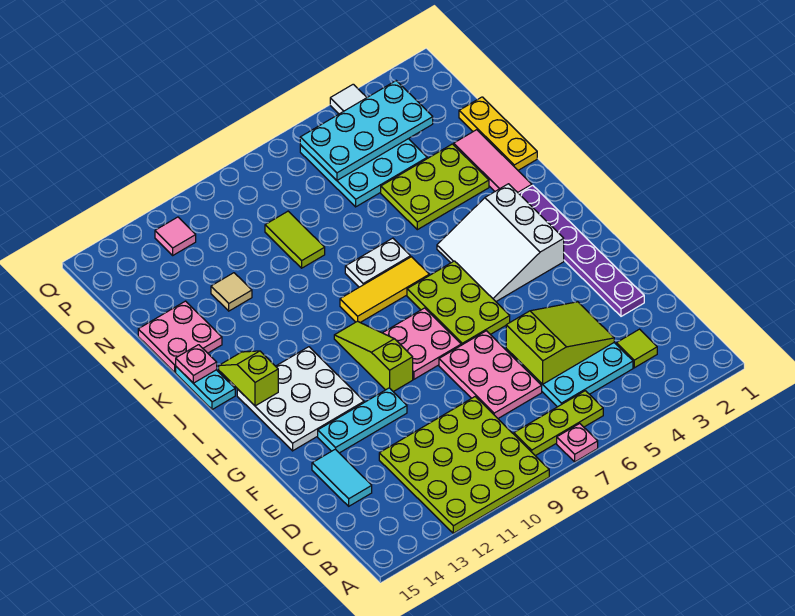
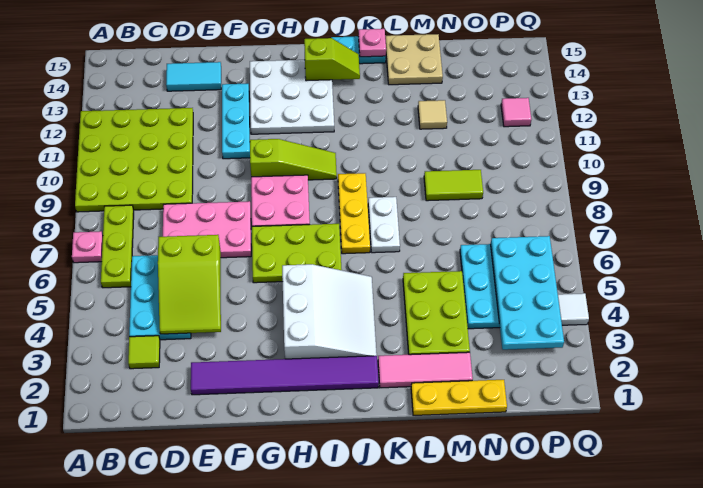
purple 1x6 plate [519,185,644,316] -> purple 1x6 tile [191,356,379,395]
white 3x3 slope [437,184,564,301] -> white 3x3 slope turned to [282,264,377,359]
yellow 1x3 tile [340,257,429,323] -> yellow 1x3 plate [338,173,370,254]
pink 2x2 plate [138,301,222,372] -> tan 2x2 plate [385,34,443,85]

